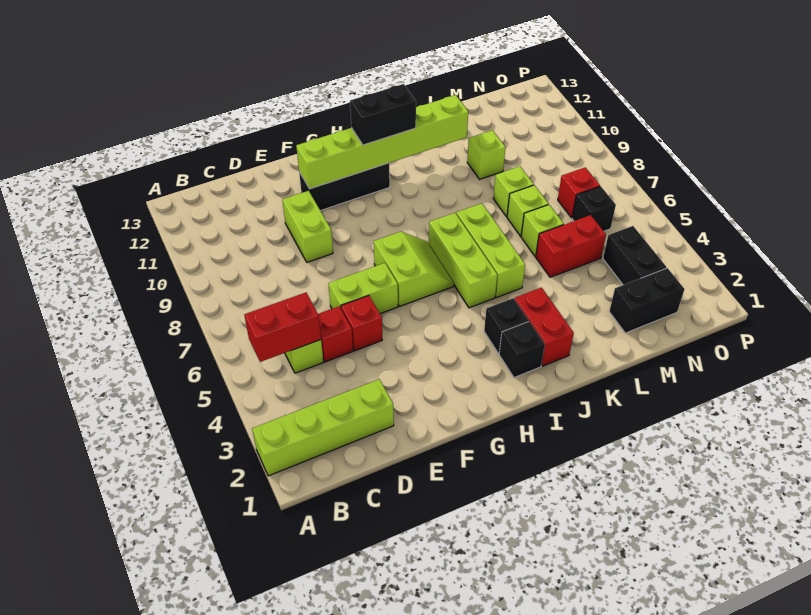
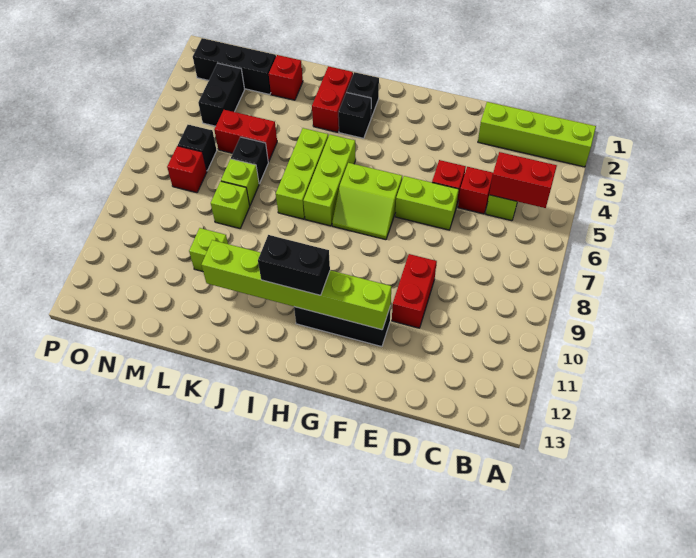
lime 1x2 brick [282,191,333,262] -> red 1x2 brick [392,254,437,328]
lime 2x2 slope [374,232,454,306] -> lime 2x2 slope turned to [332,163,402,240]
none -> red 1x1 brick [269,55,303,100]
lime 1x1 brick [521,205,564,257] -> black 1x1 brick [231,137,268,184]
black 1x2 brick [609,268,685,333] -> black 1x3 brick [193,38,276,94]

